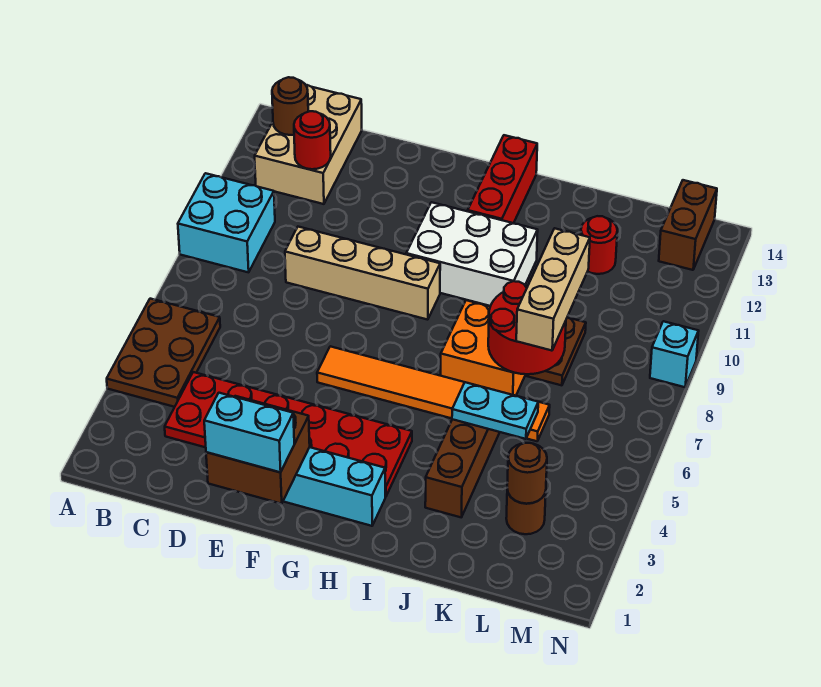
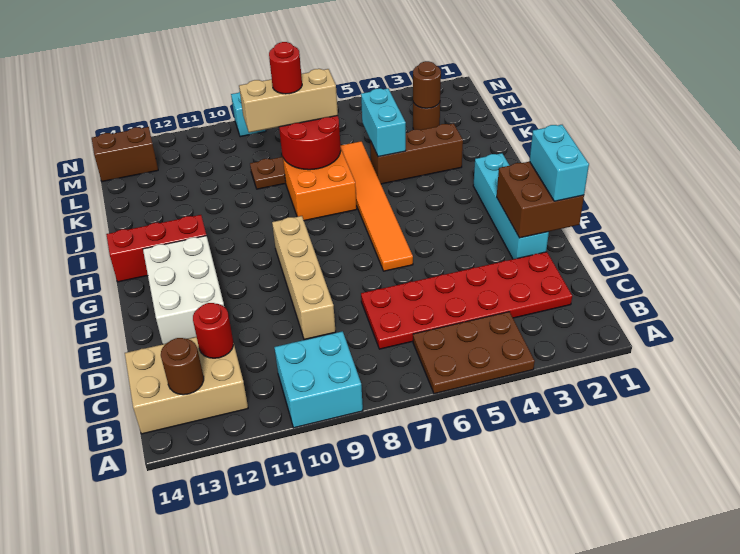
red 2x6 plate [165,372,412,497] -> red 2x6 plate turned to [361,252,572,349]
white 2x3 brick [406,202,538,306] -> white 2x3 brick moved to [143,236,224,344]
cyan 1x2 plate [452,382,538,439] -> cyan 1x2 brick [361,88,406,157]
red 1x1 round brick [581,216,617,274] -> red 1x1 round brick moved to [269,42,302,94]

